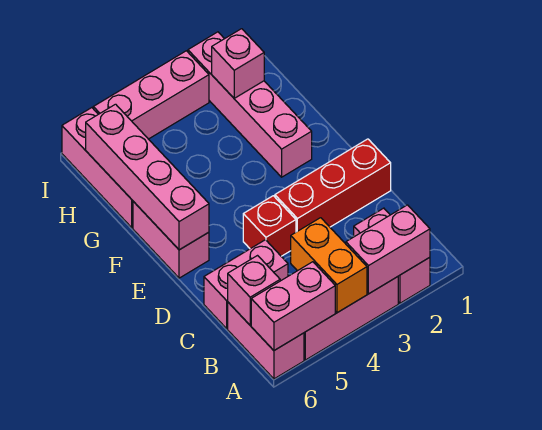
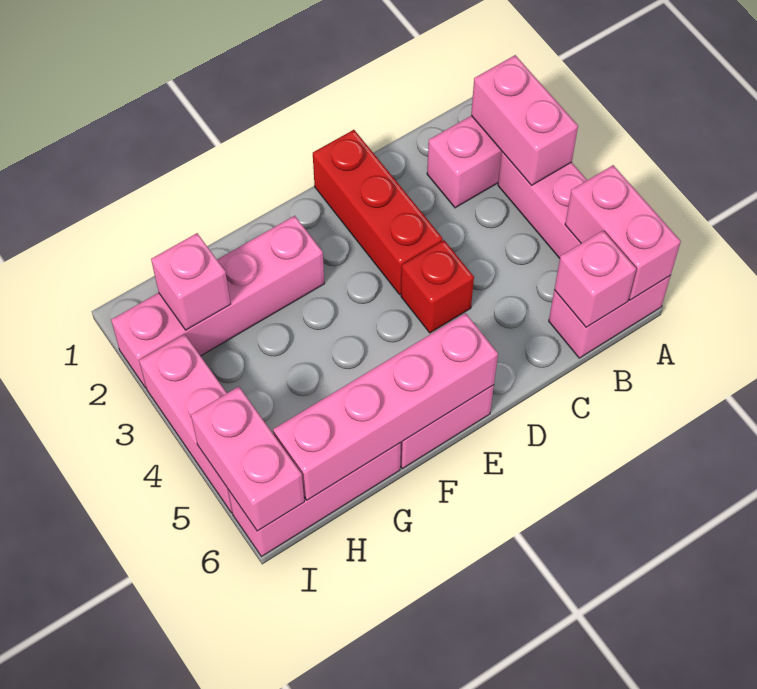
orange 1x2 brick [291,218,367,313] -> none
pink 1x2 brick [204,240,288,328] -> pink 1x2 brick moved to [191,387,304,531]

